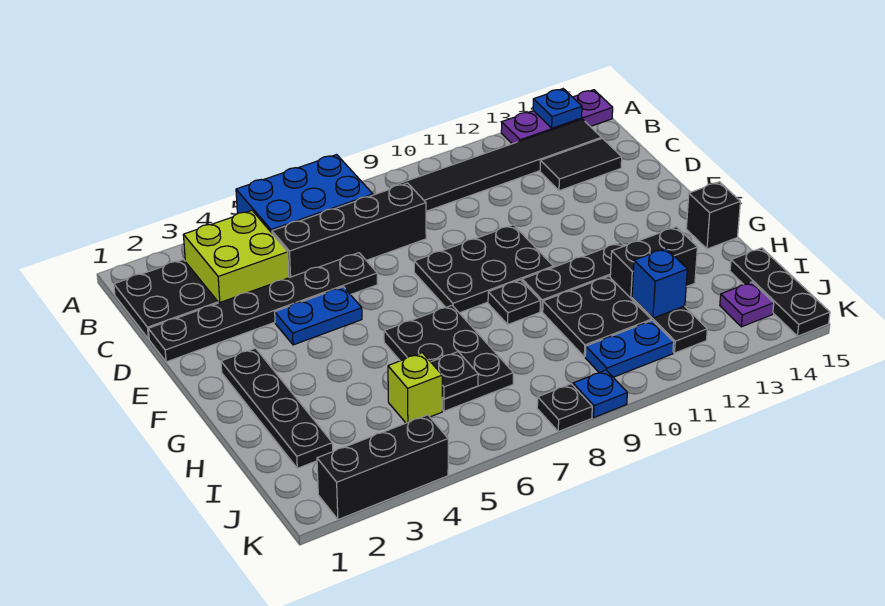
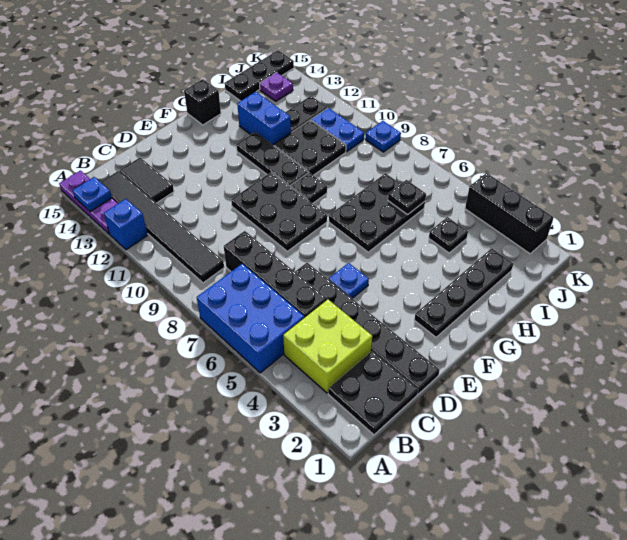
blue 1x2 plate [275,287,362,345] -> blue 1x1 plate [329,263,369,298]
black 1x2 brick [610,227,697,299] -> blue 1x2 brick [237,92,291,146]
lime 1x1 brick [388,353,442,423] -> none
blue 1x1 brick [632,248,687,318] -> blue 1x1 brick moved to [104,199,147,250]
black 1x1 plate [537,384,592,432] -> black 1x1 plate moved to [429,217,468,253]

